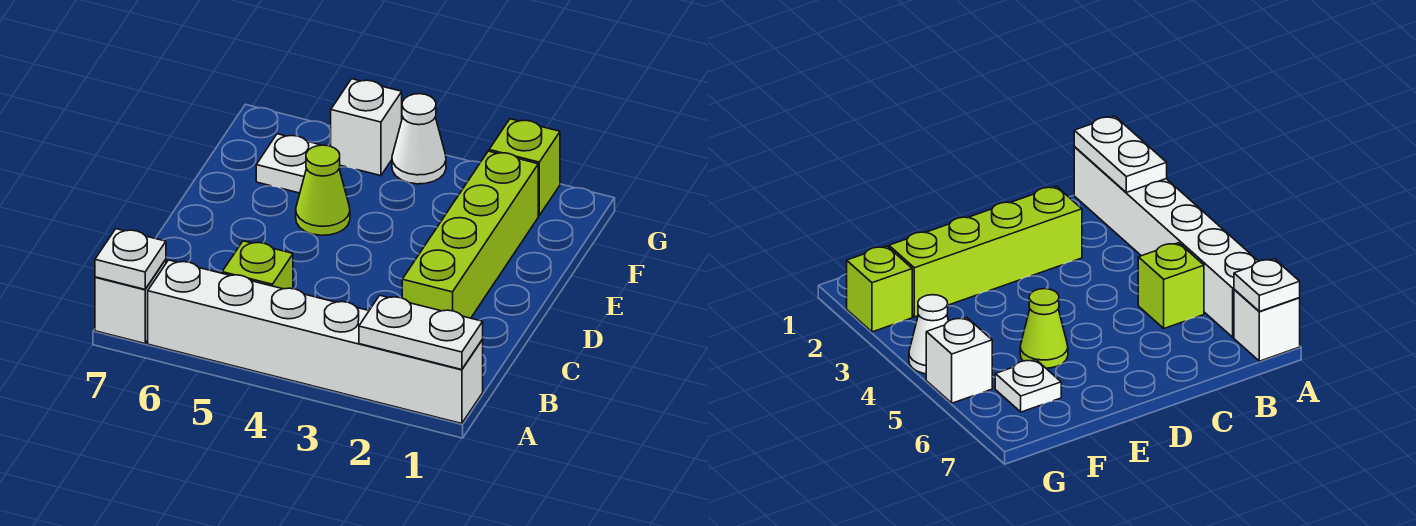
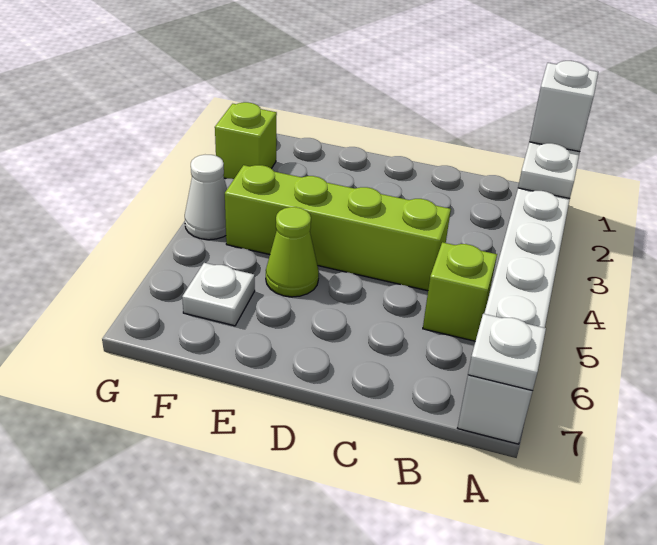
lime 1x4 brick [402,151,538,318] -> lime 1x4 brick moved to [225,165,451,291]
white 1x1 brick [331,79,402,176] -> white 1x1 brick moved to [529,61,598,152]

